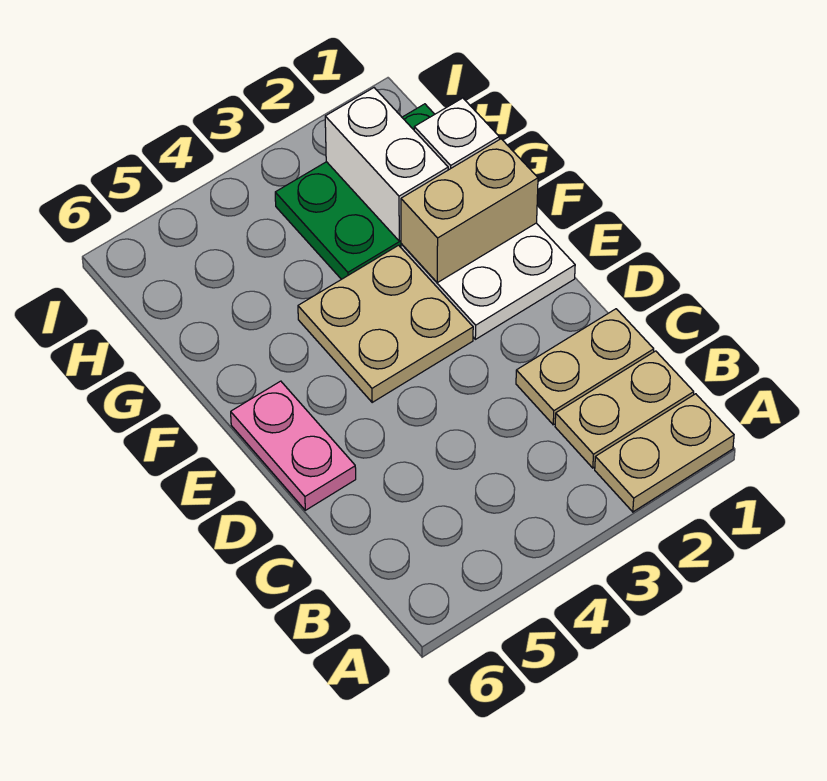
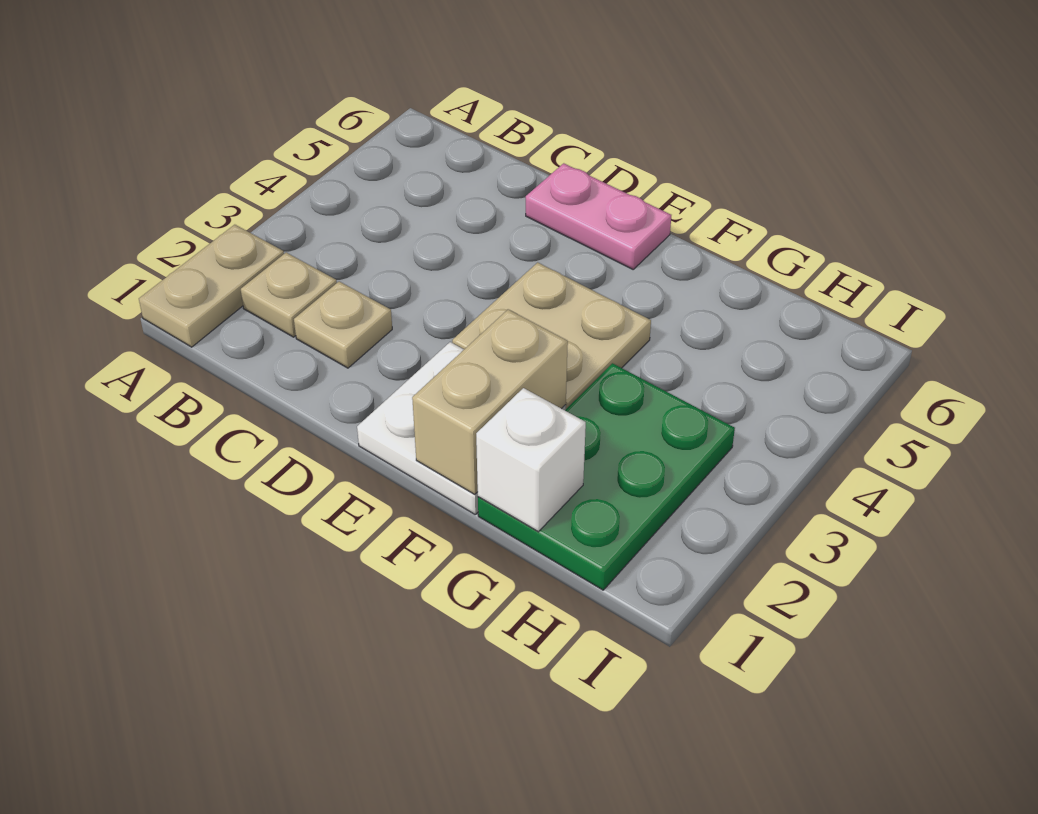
tan 1x2 plate [555,351,694,468] -> tan 1x1 plate [241,253,337,337]
tan 1x2 plate [516,309,654,425] -> tan 1x1 plate [294,281,392,368]
white 1x2 brick [325,88,448,241] -> none

